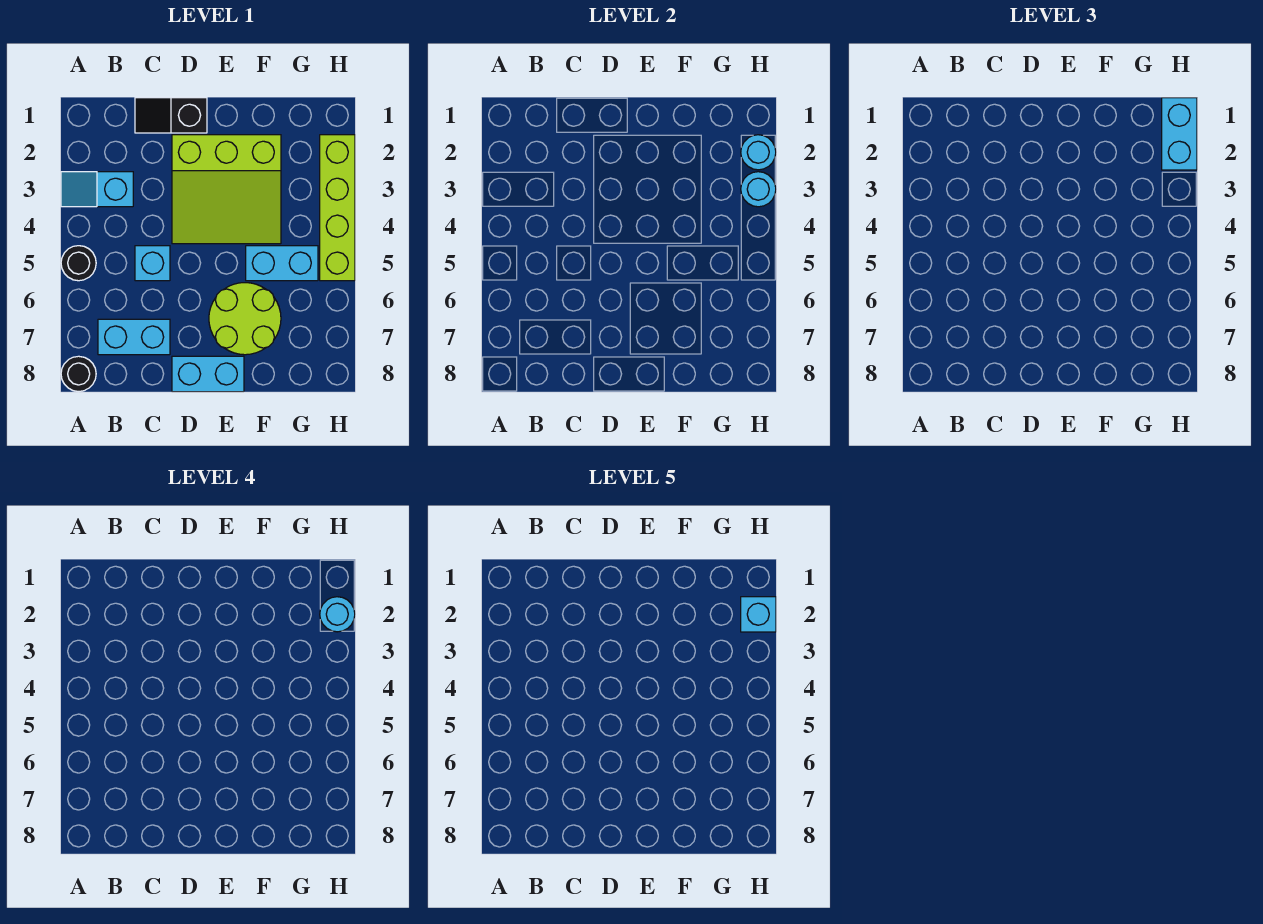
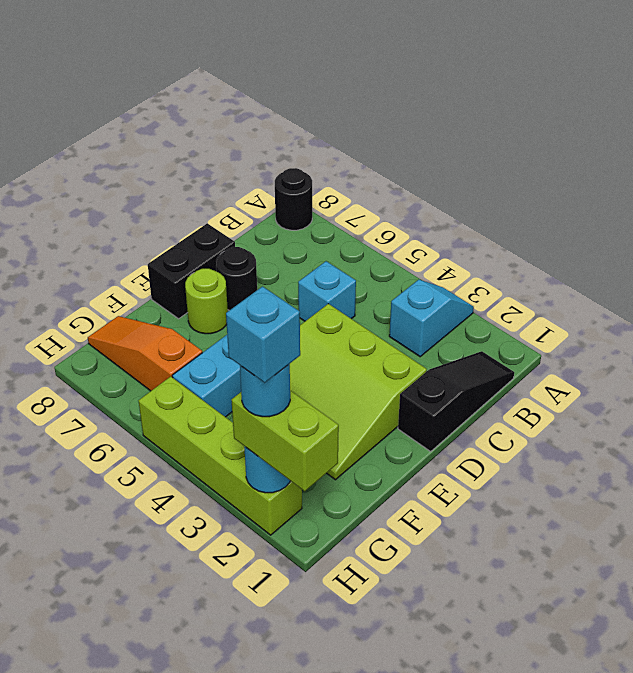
black 1x1 round brick [61,246,96,281] -> black 1x1 round brick moved to [216,247,257,310]
cyan 1x2 brick [98,319,170,355] -> none
black 1x2 slope [135,98,207,133] -> black 1x3 slope [398,351,514,451]
lime 3x3 slope [172,135,281,244] -> lime 3x3 slope turned to [290,304,427,480]
cyan 1x2 brick [172,356,244,392] -> black 1x2 brick [148,223,235,319]
lime 2x2 round brick [209,283,281,355] -> lime 1x1 round brick [185,269,228,334]
none -> orange 1x3 slope [88,316,202,391]
cyan 1x2 brick [1162,98,1197,170] -> lime 1x2 brick [232,390,339,491]
cyan 1x1 round brick [741,172,776,207] -> none

